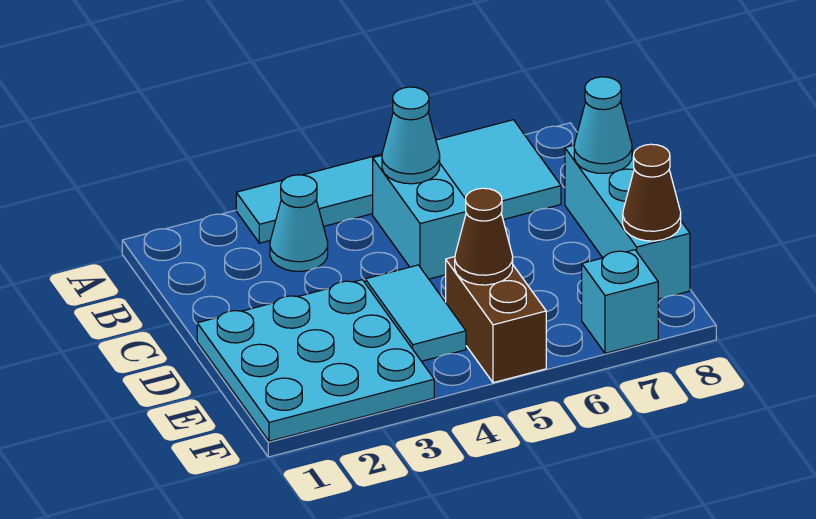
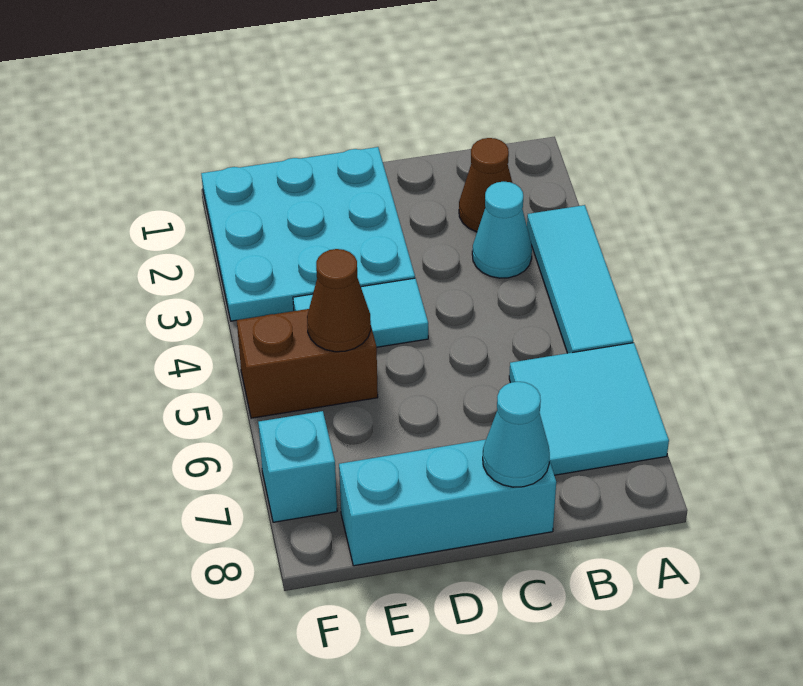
cyan 1x2 brick [373,155,466,279] -> none
cyan 1x1 cone [382,87,440,184] -> none
brown 1x1 cone [623,144,681,241] -> brown 1x1 cone moved to [459,138,512,232]

